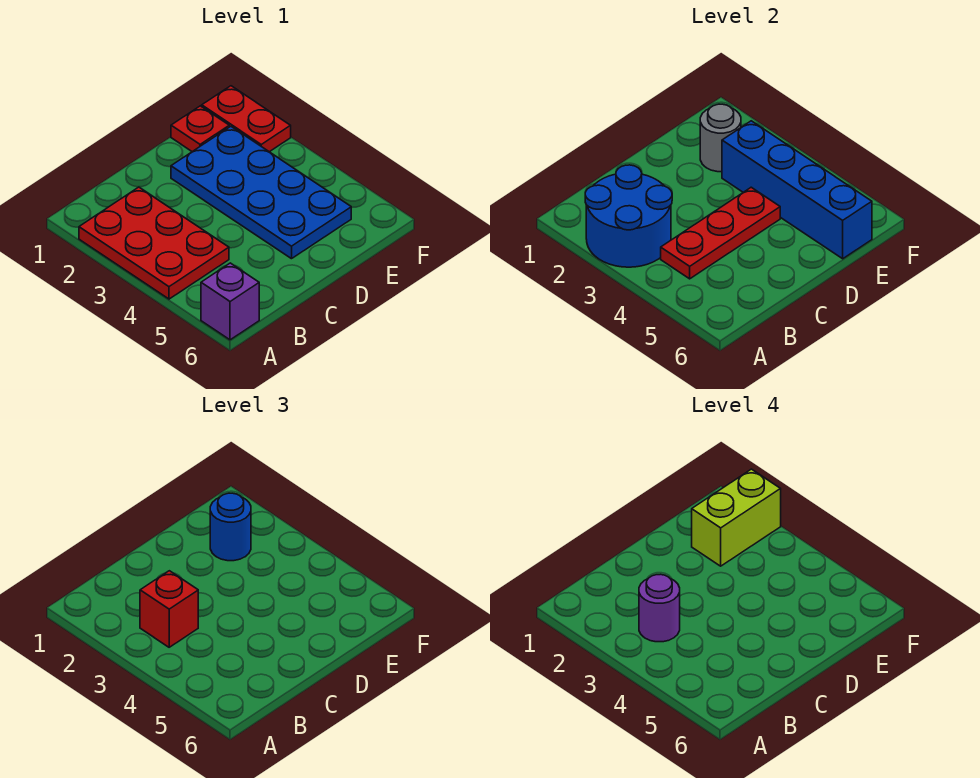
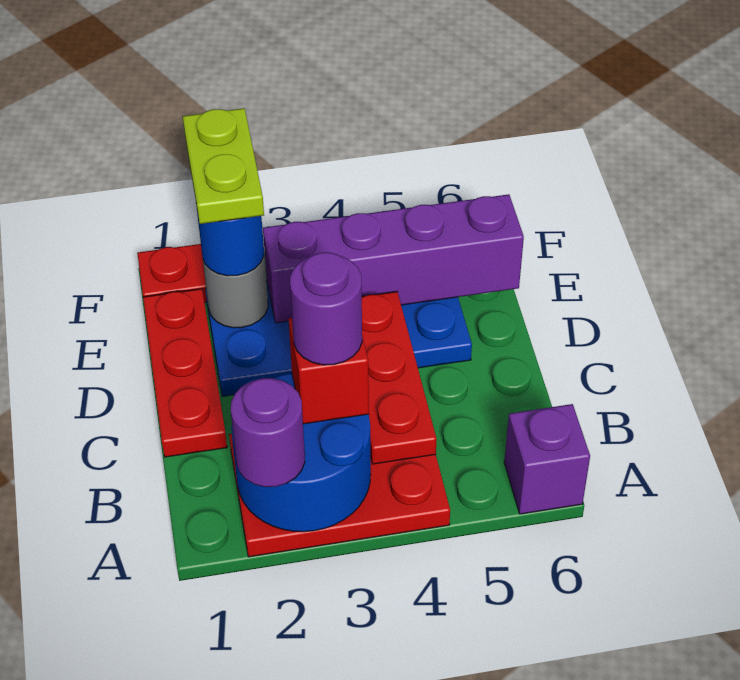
none -> purple 1x1 round brick [231,378,305,487]
red 1x1 plate [171,106,229,152] -> red 1x3 plate [143,289,227,457]
lime 1x2 brick [692,469,781,566] -> lime 1x2 plate [183,108,264,224]
blue 1x4 brick [722,121,872,259] -> purple 1x4 brick [263,194,524,323]

